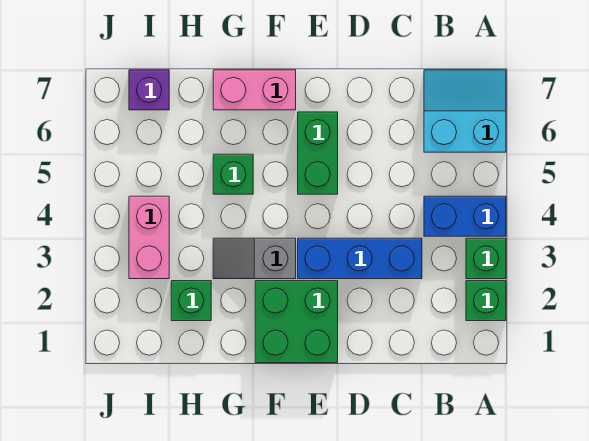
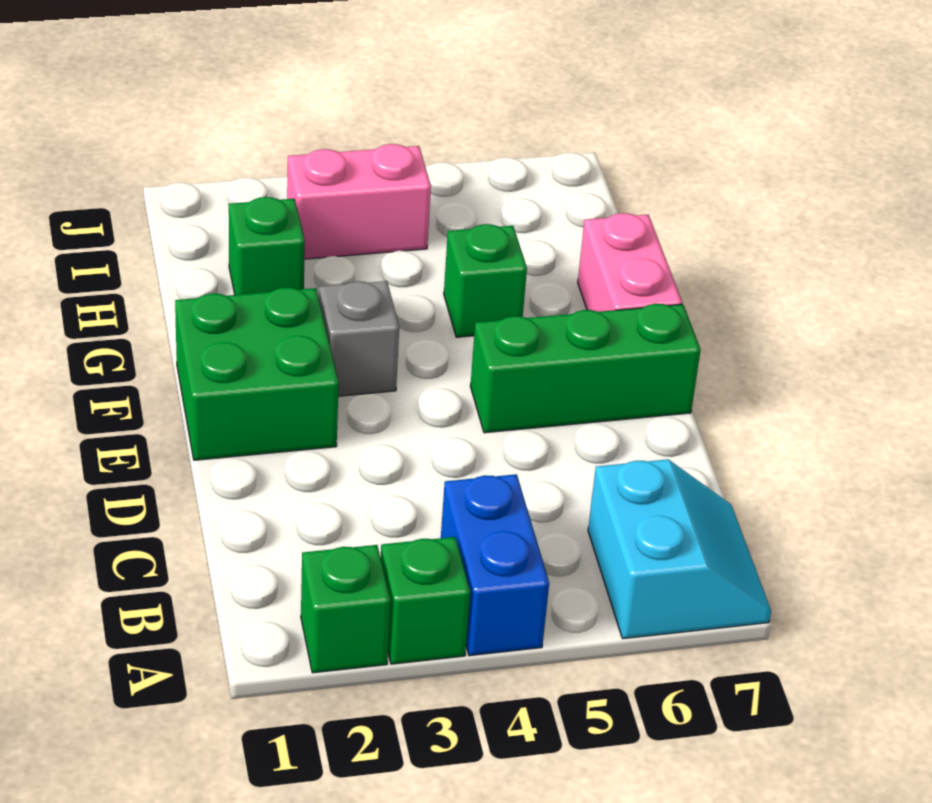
blue 1x3 brick [298,238,422,279] -> none
green 1x2 brick [298,112,338,194] -> green 1x3 brick [470,304,701,433]
purple 1x1 brick [129,70,169,110] -> none

